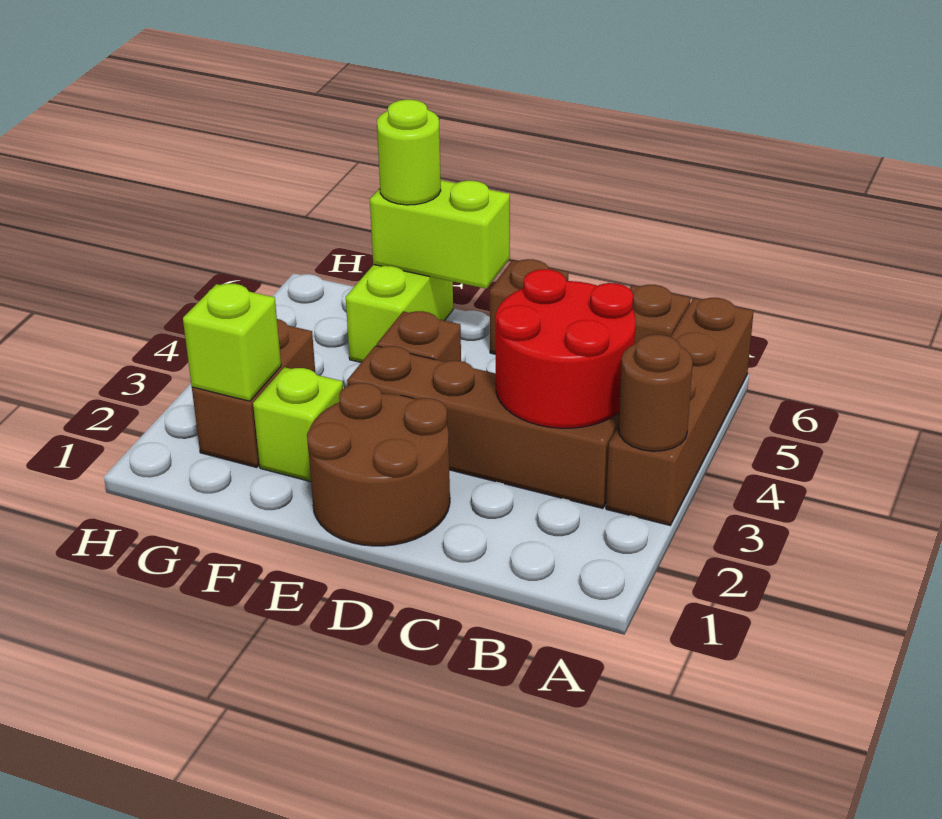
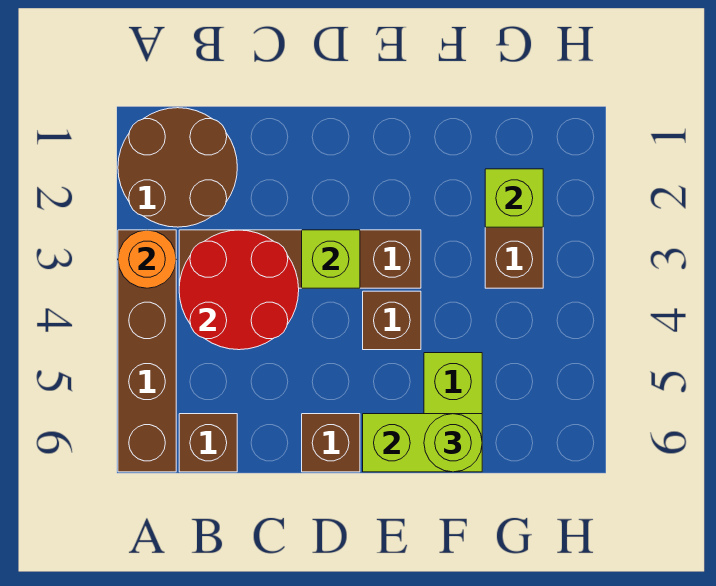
brown 1x1 round brick [618,335,693,451] -> orange 1x1 round brick [118,230,176,288]
brown 2x2 round brick [307,383,450,546] -> brown 2x2 round brick moved to [118,108,237,227]
lime 1x1 brick [253,367,343,482] -> lime 1x1 brick moved to [302,230,360,288]

